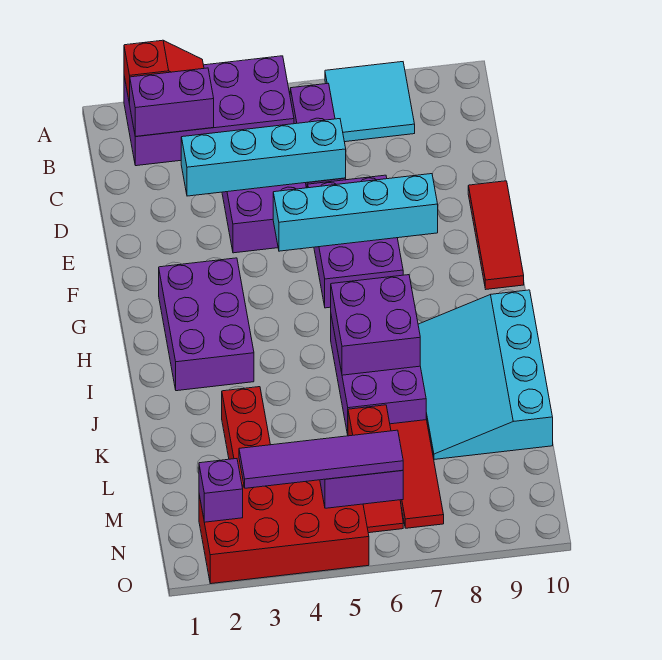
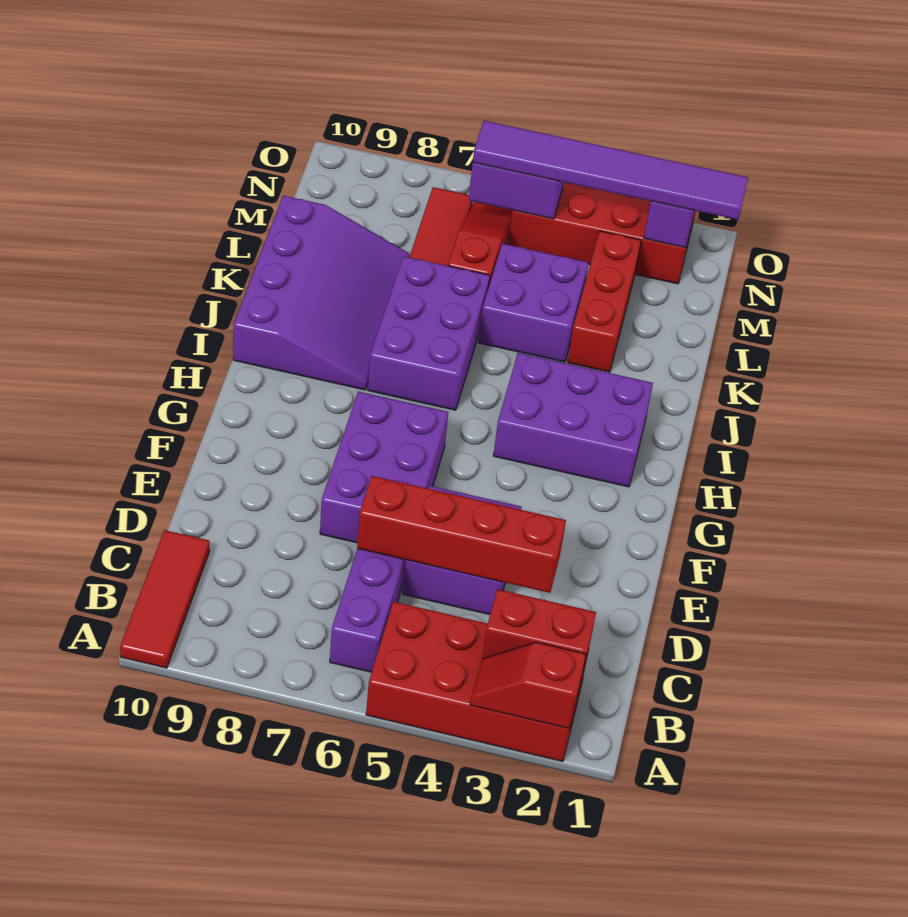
purple 2x4 brick [124,56,294,166] -> red 2x4 brick [366,602,588,762]
cyan 2x2 tile [325,62,415,142] -> none
purple 1x2 brick [130,68,214,136] -> red 1x2 brick [482,589,596,679]
cyan 1x4 brick [181,119,346,196] -> red 1x4 brick [357,476,566,593]
red 1x3 tile [468,181,524,289] -> red 1x3 tile moved to [120,530,210,668]
cyan 1x4 brick [273,174,438,251] -> none
purple 2x3 brick [159,258,254,391] -> purple 2x3 brick turned to [493,353,653,487]
purple 2x2 brick [331,275,420,375] -> purple 2x2 brick moved to [479,244,588,362]
cyan 3x4 slope [418,290,553,459] -> purple 3x4 slope [233,196,409,390]
purple 1x4 tile [239,430,403,488] -> purple 1x6 tile [473,121,748,220]

